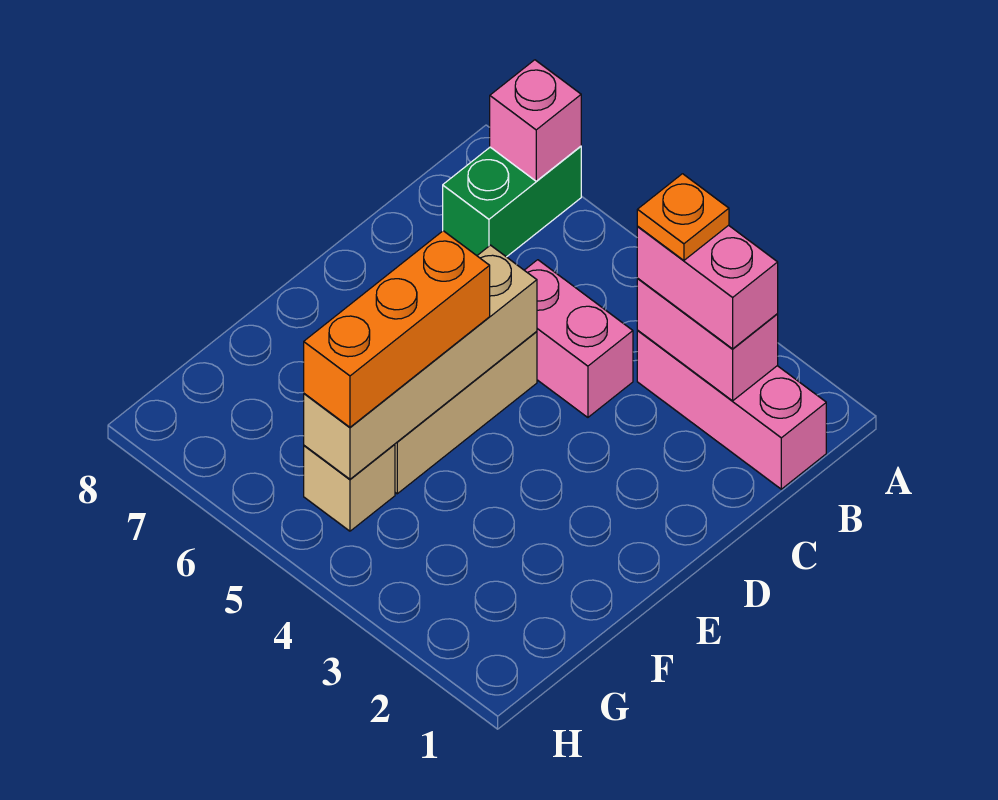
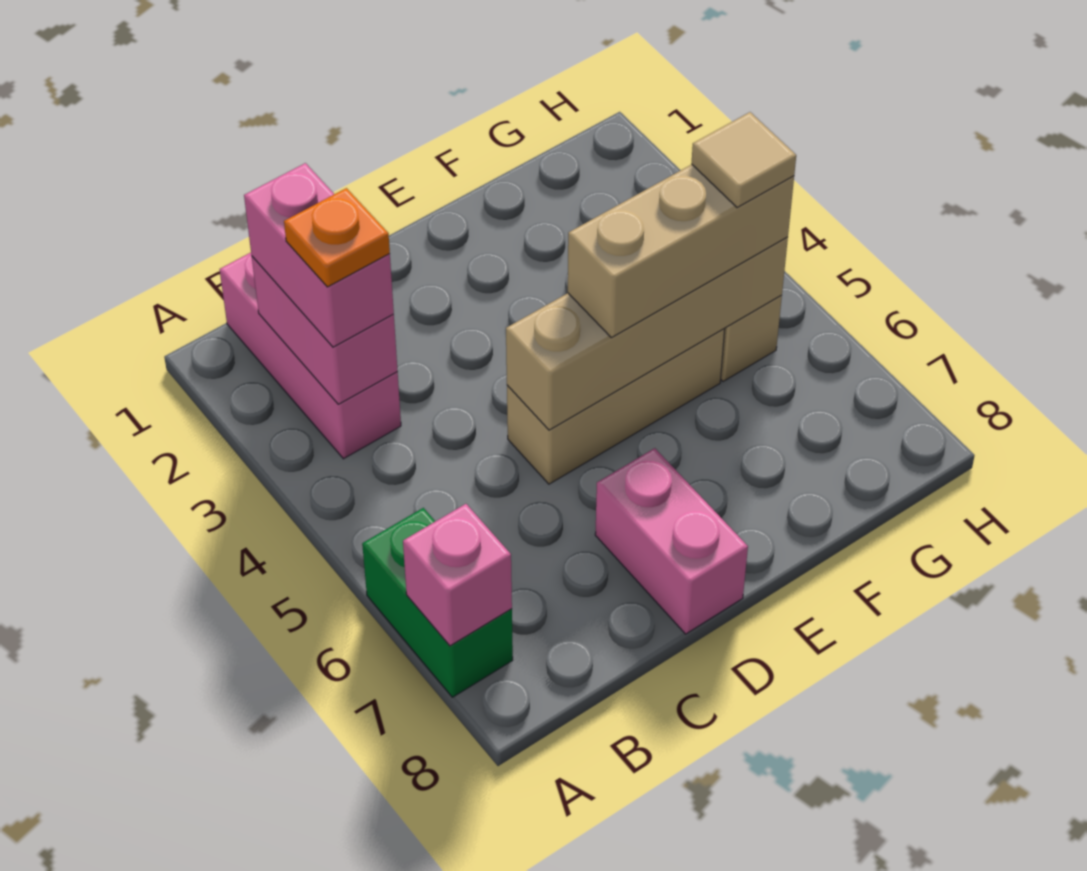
green 1x2 brick [443,146,581,257] -> green 1x2 brick turned to [362,508,513,697]
pink 1x2 brick [524,260,633,417] -> pink 1x2 brick moved to [595,448,748,634]
orange 1x3 brick [304,231,490,427] -> tan 1x3 brick [568,164,794,338]
none -> tan 1x1 tile [691,112,796,208]

